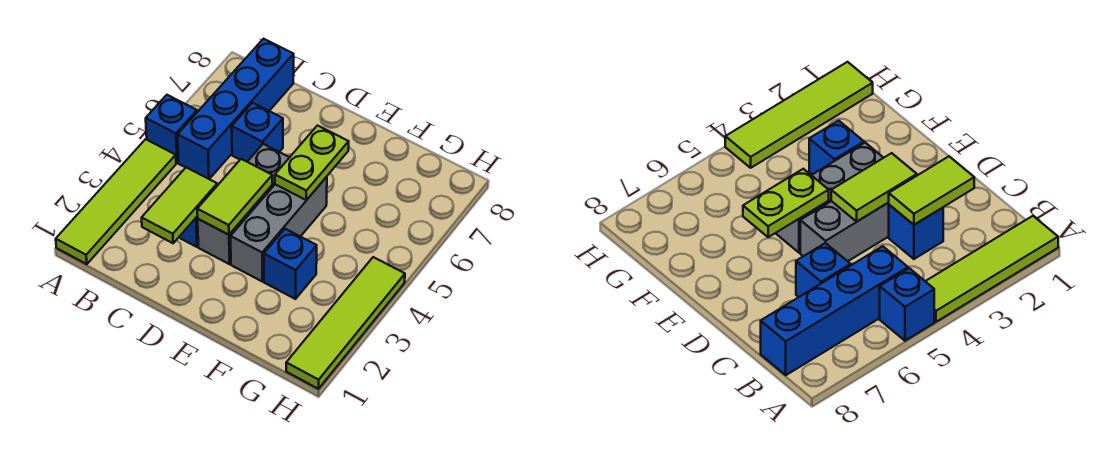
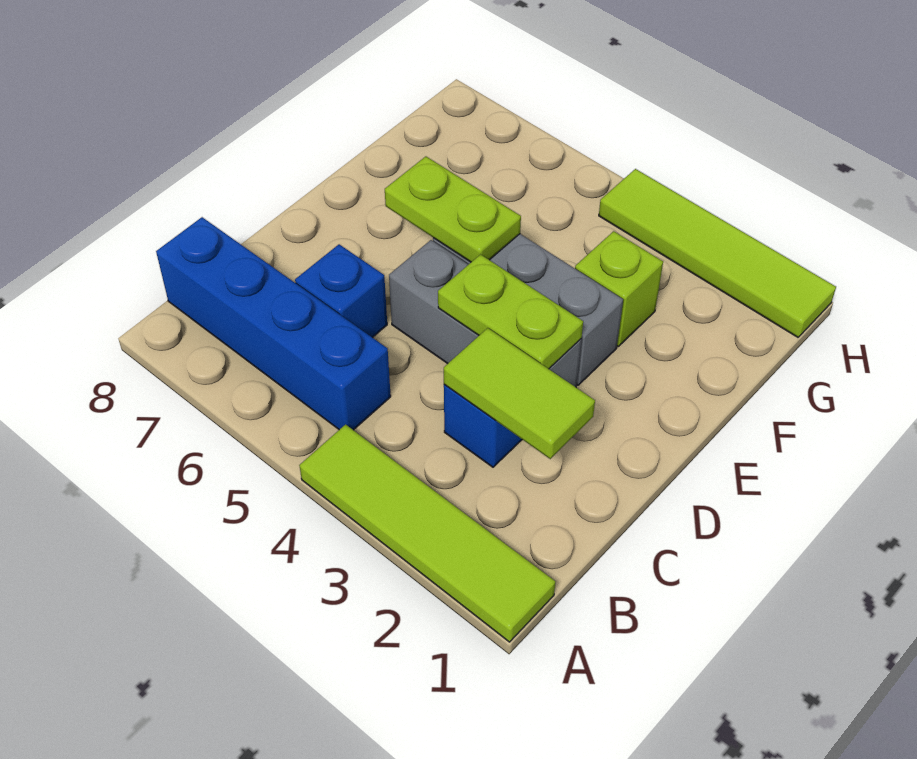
blue 1x1 brick [146,95,197,163] -> none
lime 1x2 tile [197,159,272,235] -> lime 1x2 plate [438,255,583,369]
blue 1x1 brick [264,229,317,299] -> lime 1x1 brick [575,231,663,346]

